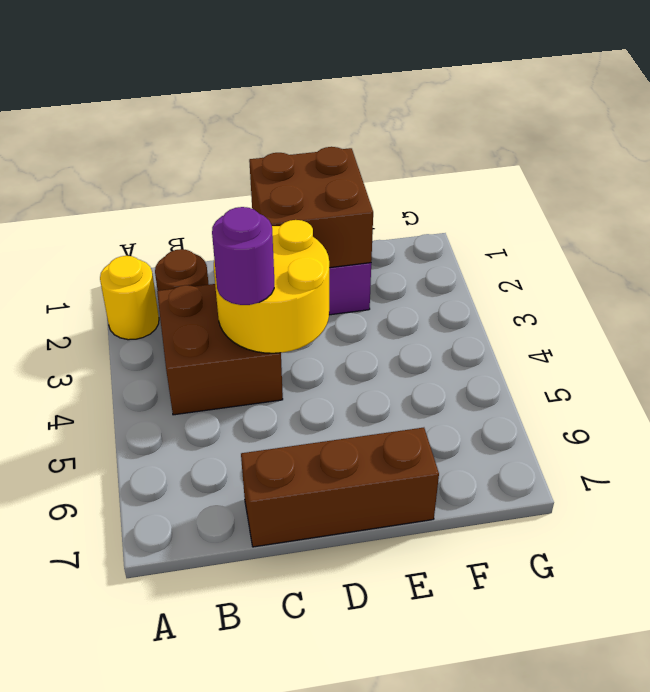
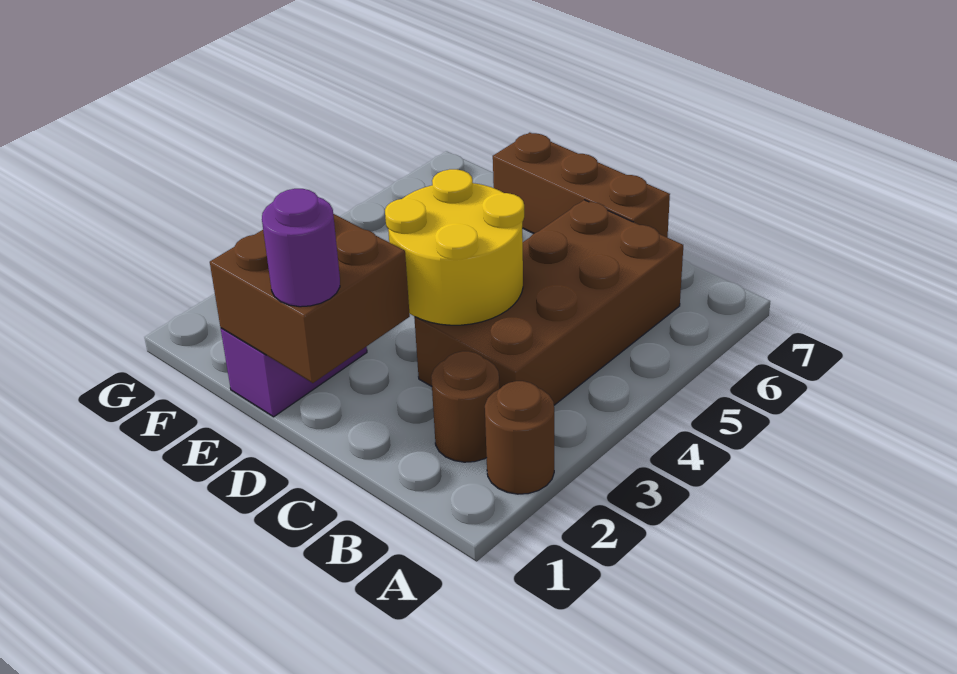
yellow 1x1 round brick [100,256,159,340] -> brown 1x1 round brick [485,381,554,494]
brown 2x2 brick [157,284,283,415] -> brown 2x4 brick [414,200,683,405]
purple 1x1 round brick [212,207,274,305] -> purple 1x1 round brick moved to [262,189,340,307]

